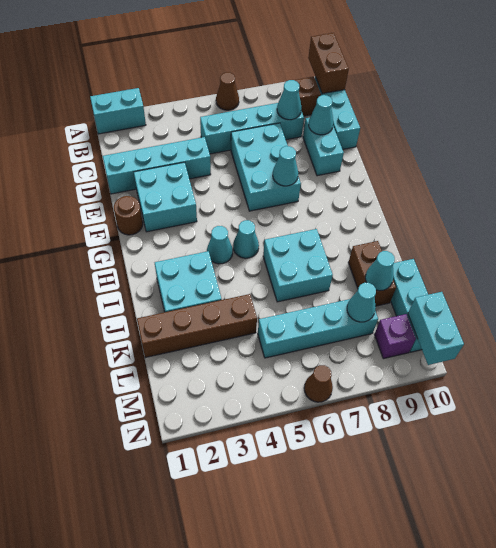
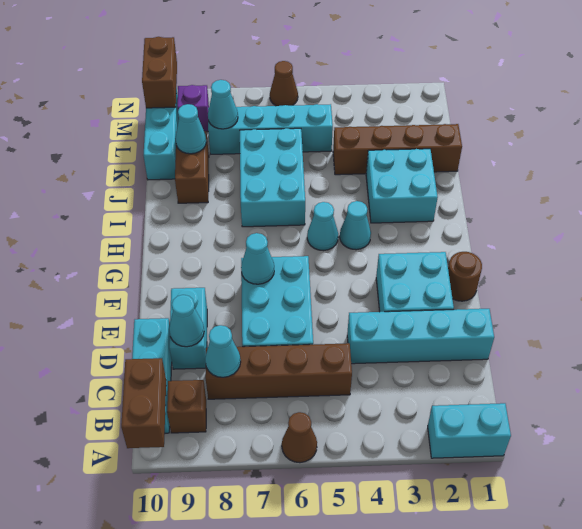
cyan 1x4 brick [200,103,304,154] -> brown 1x4 brick [205,343,352,399]
cyan 2x2 brick [263,229,333,302] -> cyan 2x3 brick [240,128,305,227]
cyan 1x2 brick [408,292,464,365] -> brown 1x2 brick [142,37,177,108]

